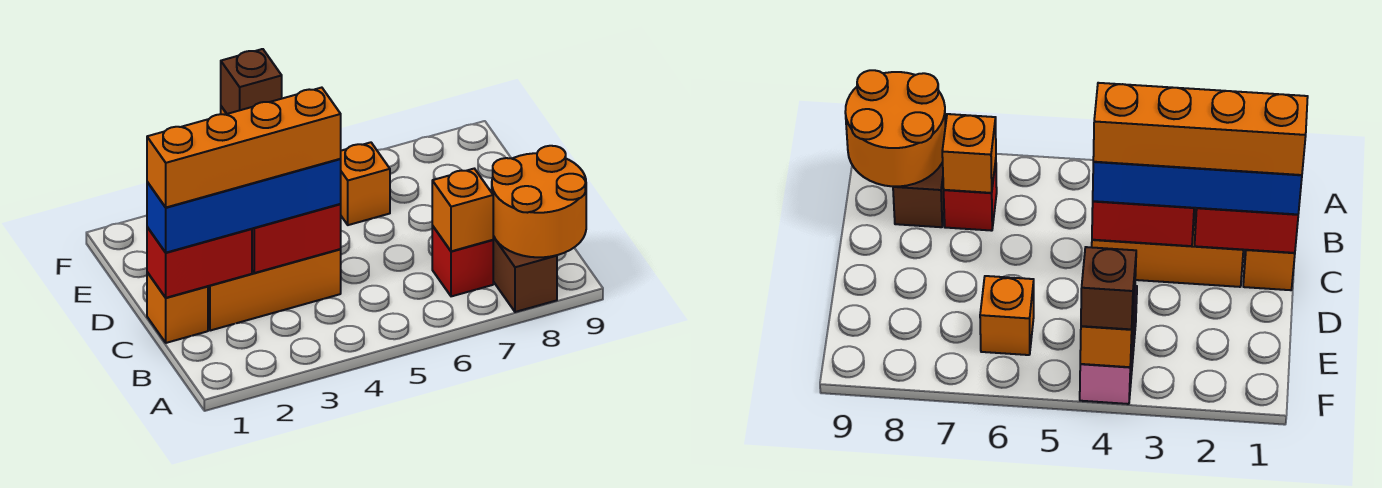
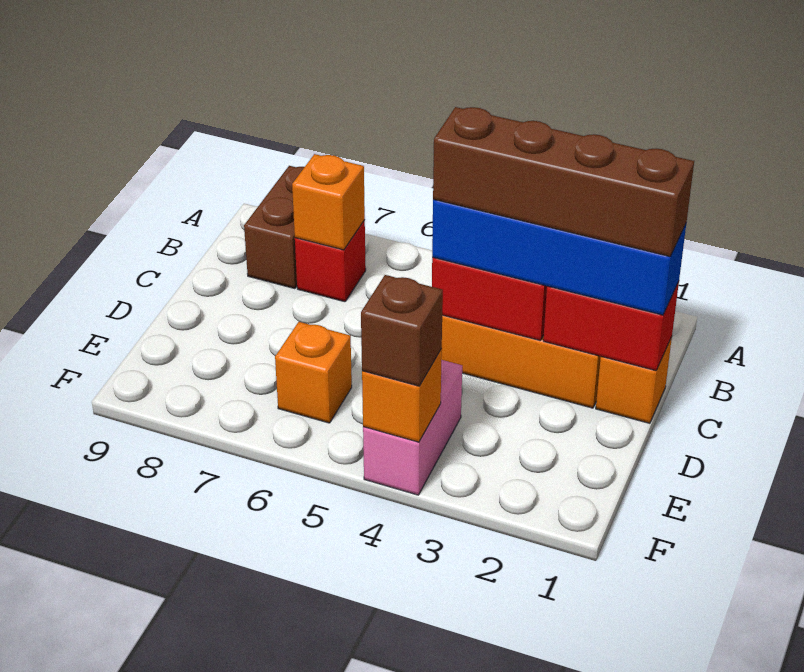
orange 2x2 round brick [492,146,586,257] -> none
orange 1x4 brick [147,88,341,207] -> brown 1x4 brick [433,107,694,257]

